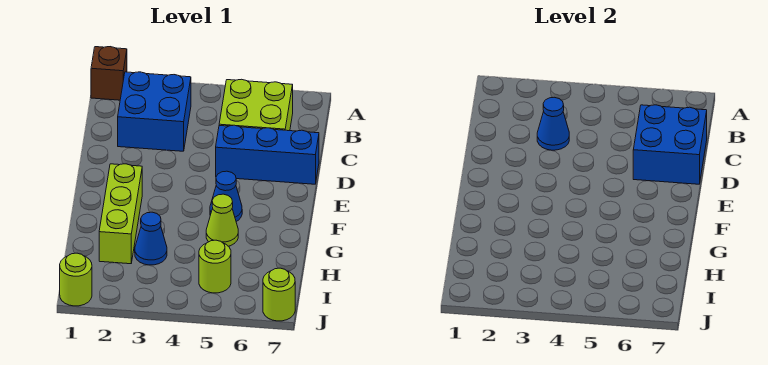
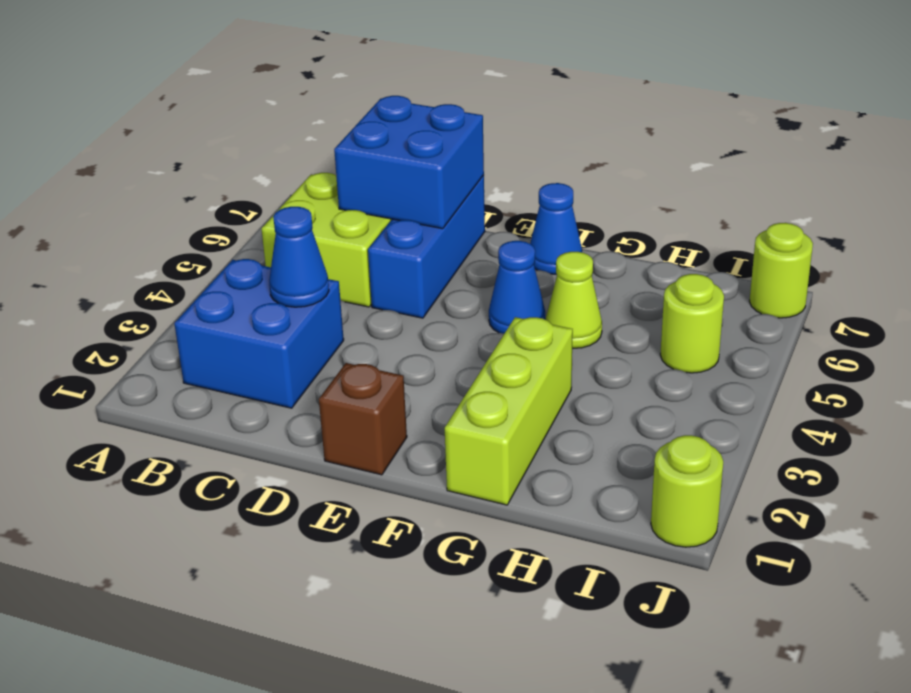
brown 1x1 brick [91,47,127,100] -> brown 1x1 brick moved to [319,363,407,475]
lime 1x3 brick [99,164,142,264] -> lime 1x3 brick turned to [445,317,573,505]
blue 1x1 cone [135,212,167,265] -> blue 1x1 cone moved to [530,183,582,274]

